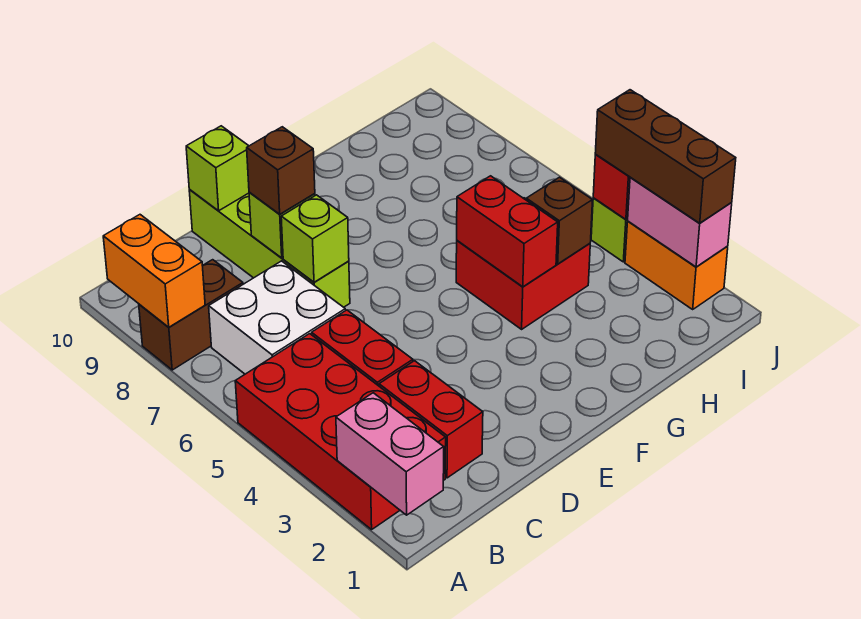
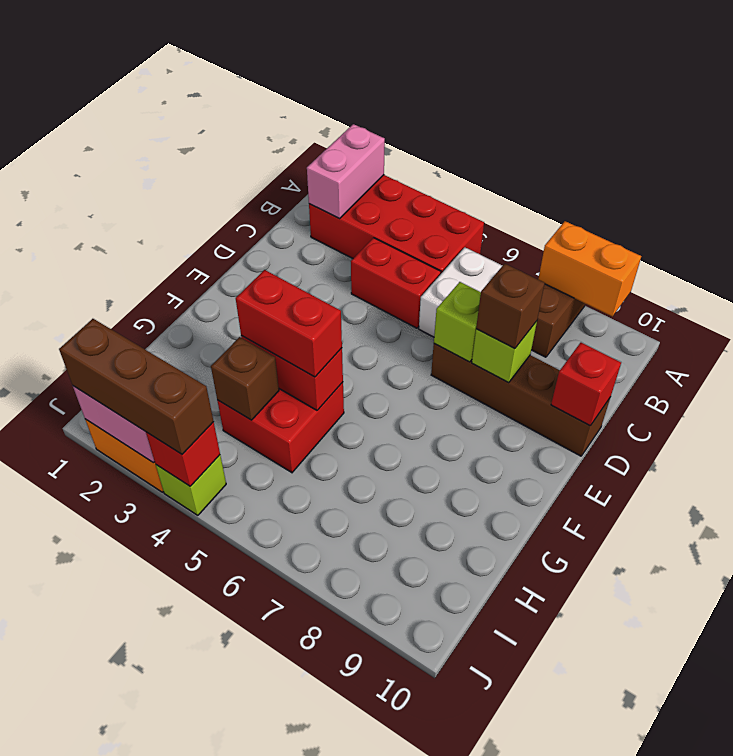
pink 1x2 brick [336,393,444,515] -> pink 1x2 brick turned to [307,124,385,219]
red 1x2 brick [379,361,483,478] -> red 1x2 brick moved to [236,270,342,377]
lime 1x4 brick [189,189,350,307] -> brown 1x4 brick [431,343,610,456]
lime 1x1 brick [186,126,249,211] -> red 1x1 brick [551,343,621,426]

